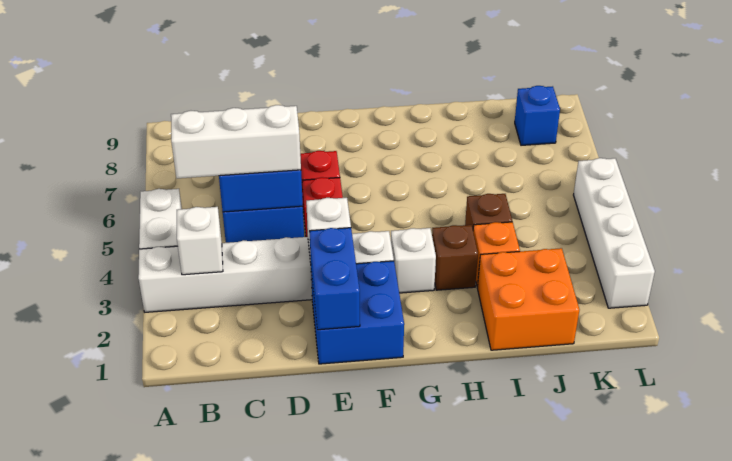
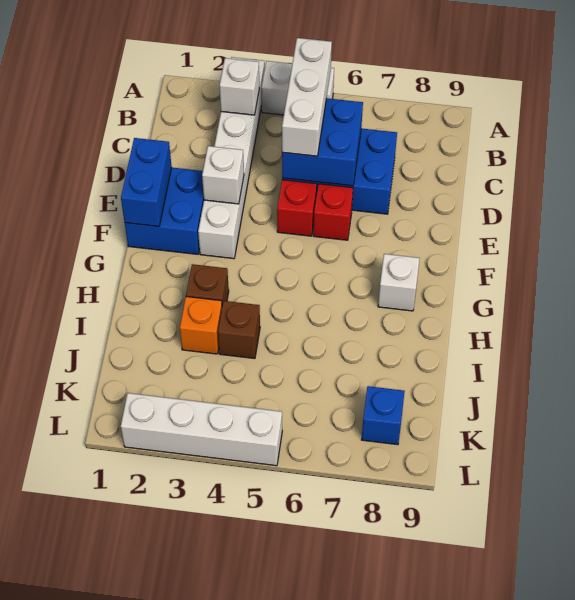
blue 1x2 brick [309,228,360,330] -> blue 1x2 brick turned to [121,138,172,226]
white 1x1 brick [391,228,436,293] -> white 1x1 brick moved to [378,254,420,311]
orange 2x2 brick [477,248,579,350] -> none

